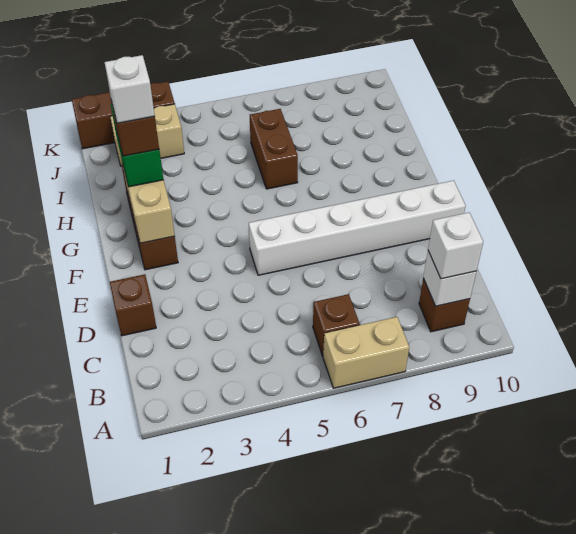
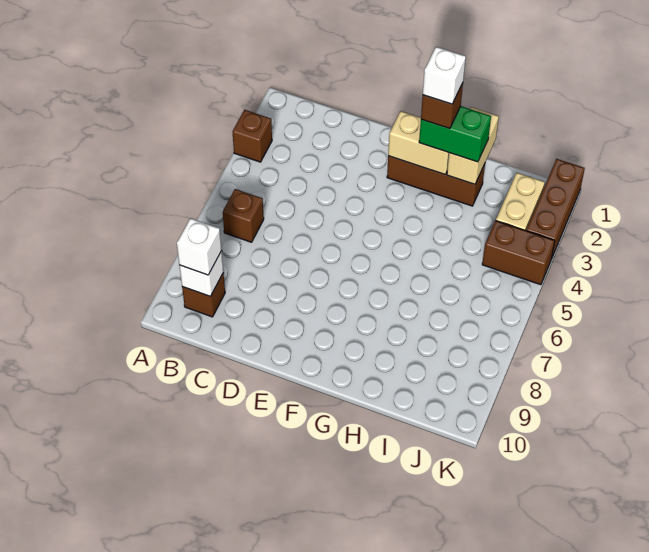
tan 1x2 brick [323,317,409,388] -> tan 1x2 brick moved to [447,107,499,184]
brown 1x1 brick [110,274,156,336] -> brown 1x1 brick moved to [232,110,272,162]
white 1x6 brick [249,180,466,275] -> none
brown 1x2 brick [250,109,298,189] -> brown 1x2 brick moved to [482,221,555,285]

